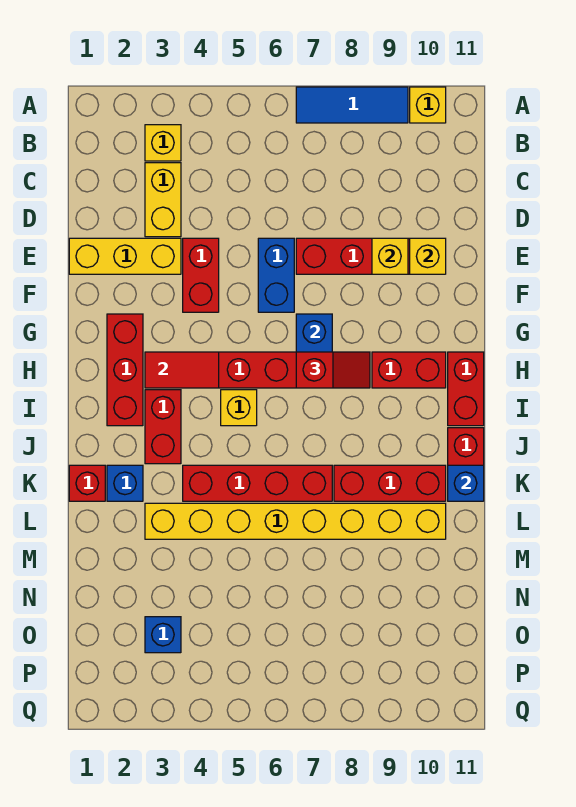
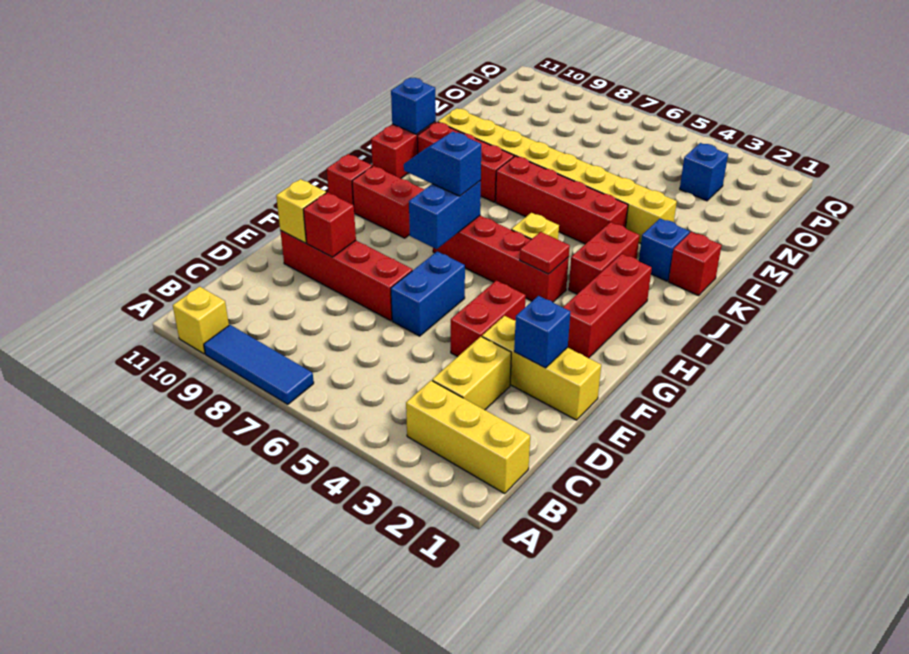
yellow 1x1 brick [145,125,181,161] -> yellow 1x3 brick [406,381,530,493]
none -> blue 1x1 brick [514,296,571,368]
yellow 1x1 brick [372,238,408,274] -> red 1x1 brick [303,192,356,257]
red 1x2 tile [145,352,219,388] -> red 1x1 tile [520,232,570,274]
red 1x2 slope [296,352,370,388] -> blue 1x2 slope [404,132,481,196]
red 1x2 brick [448,352,484,426] -> red 1x1 brick [327,154,372,205]

